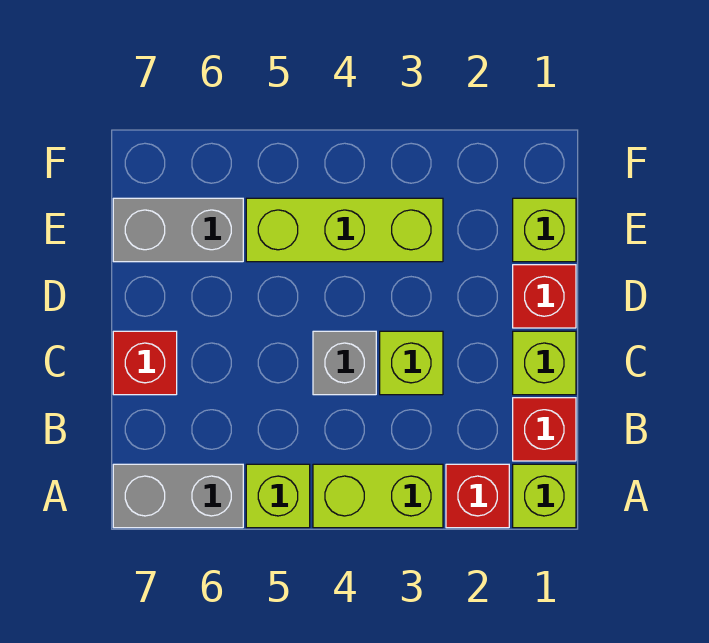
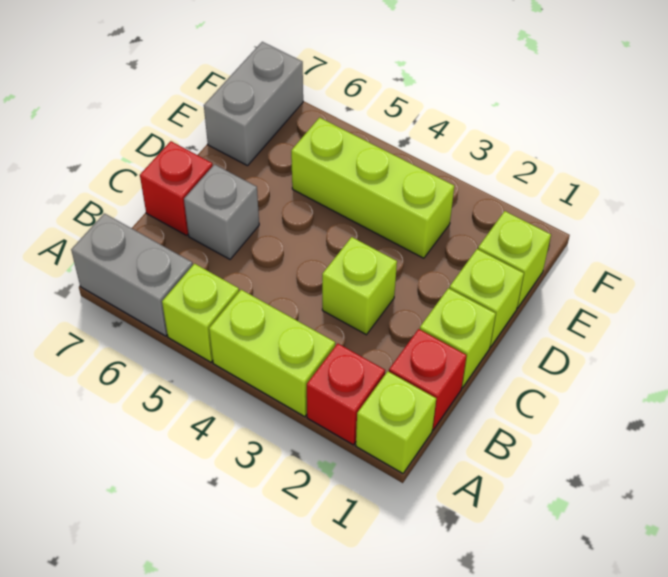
grey 1x1 brick [313,331,376,395] -> grey 1x1 brick moved to [184,164,259,259]
red 1x1 brick [513,265,576,328] -> lime 1x1 brick [449,249,524,347]
grey 1x2 brick [113,198,243,262] -> grey 1x2 brick turned to [204,42,303,166]

